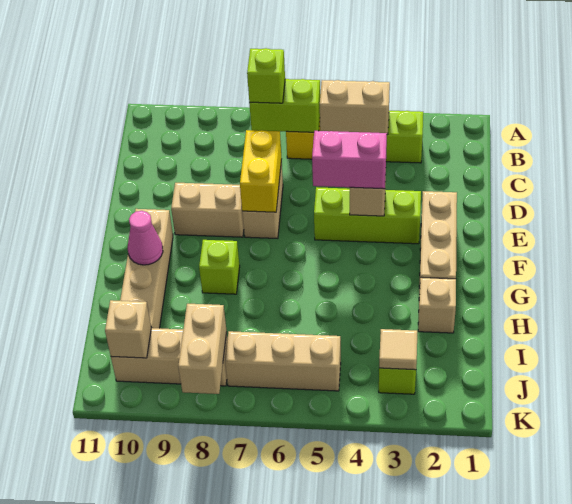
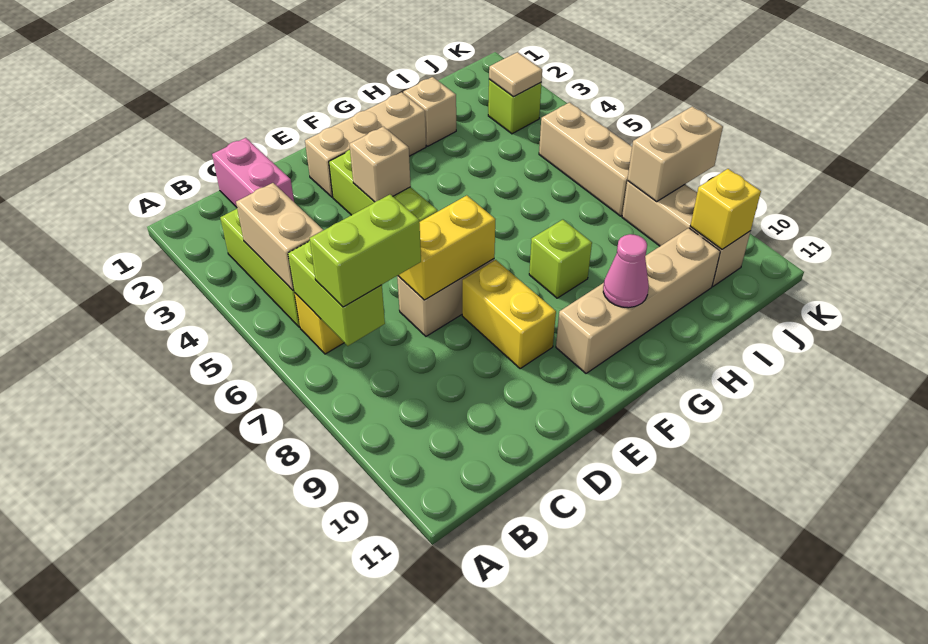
lime 1x1 brick [247,48,285,103] -> lime 1x2 brick [310,195,421,307]
pink 1x2 brick [312,131,387,189] -> pink 1x2 brick moved to [212,138,294,207]
tan 1x2 brick [171,183,244,237] -> yellow 1x2 brick [462,260,556,369]
tan 1x1 brick [105,300,151,358] -> yellow 1x1 brick [690,169,761,249]

